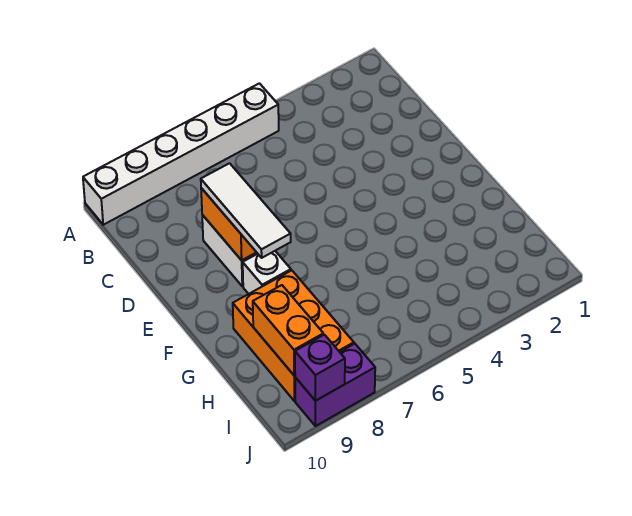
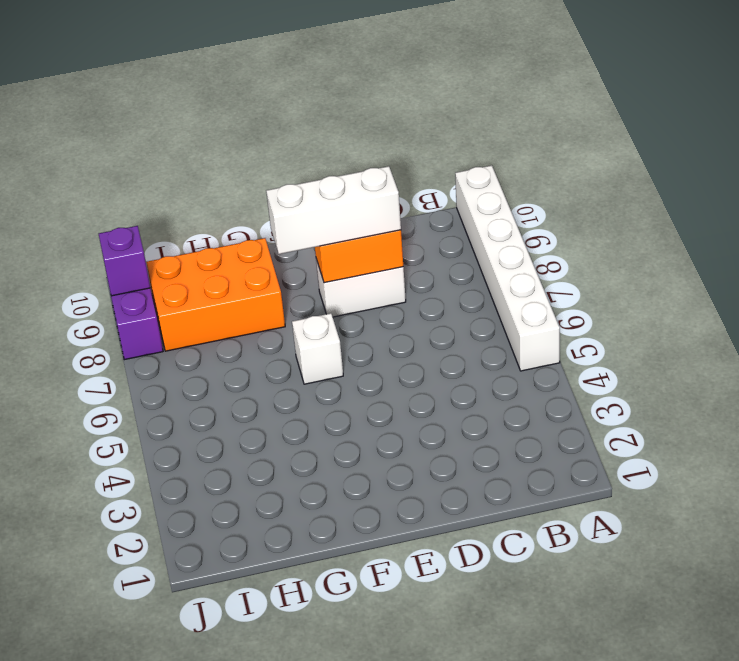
white 1x3 tile [201,163,291,258] -> white 1x3 brick [266,166,401,254]
white 1x1 brick [243,251,291,294] -> white 1x1 brick moved to [292,313,343,384]
orange 1x2 brick [253,285,323,375] -> none

